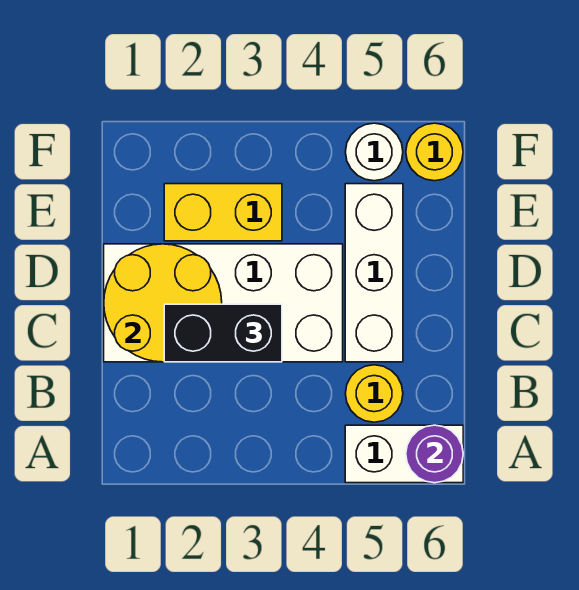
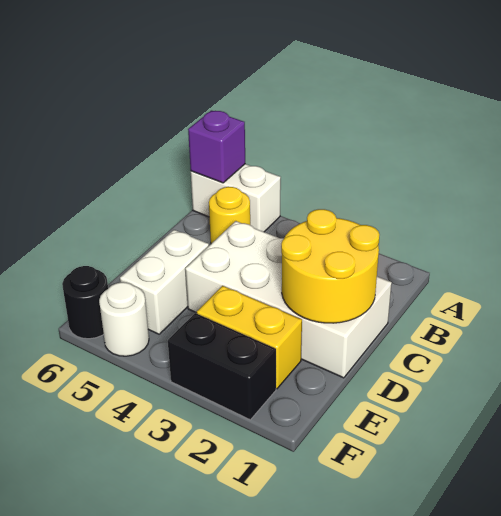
purple 1x1 round brick [406,425,463,483] -> purple 1x1 brick [188,111,245,183]
black 1x2 brick [164,304,282,362] -> black 1x2 brick moved to [168,313,276,420]
white 1x3 brick [345,184,403,362] -> white 1x2 brick [120,230,209,334]
yellow 1x1 round brick [406,123,463,181] -> black 1x1 round brick [62,266,108,339]

